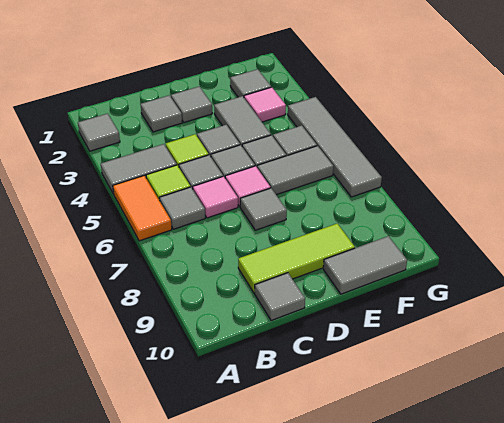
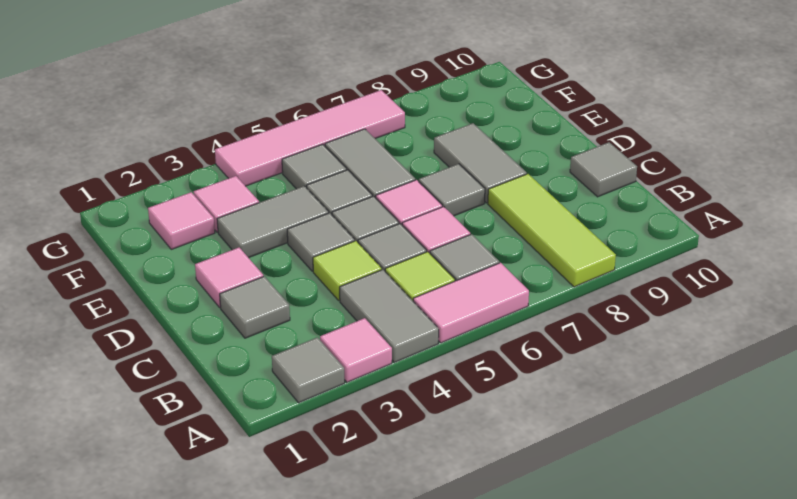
none -> pink 1x1 tile [320,318,392,382]
orange 1x2 tile [113,176,172,241] -> pink 1x2 tile [413,263,529,343]
lime 1x3 tile [238,224,355,293] -> lime 1x3 tile moved to [488,174,616,287]
grey 1x1 tile [171,86,212,122] -> pink 1x1 tile [195,248,263,308]
grey 1x2 tile [323,236,407,294] -> grey 1x2 tile moved to [434,123,527,203]
grey 1x1 tile [230,69,271,97] -> pink 1x1 tile [148,192,215,249]
grey 1x4 tile [288,97,382,197] -> pink 1x4 tile [215,90,405,186]

